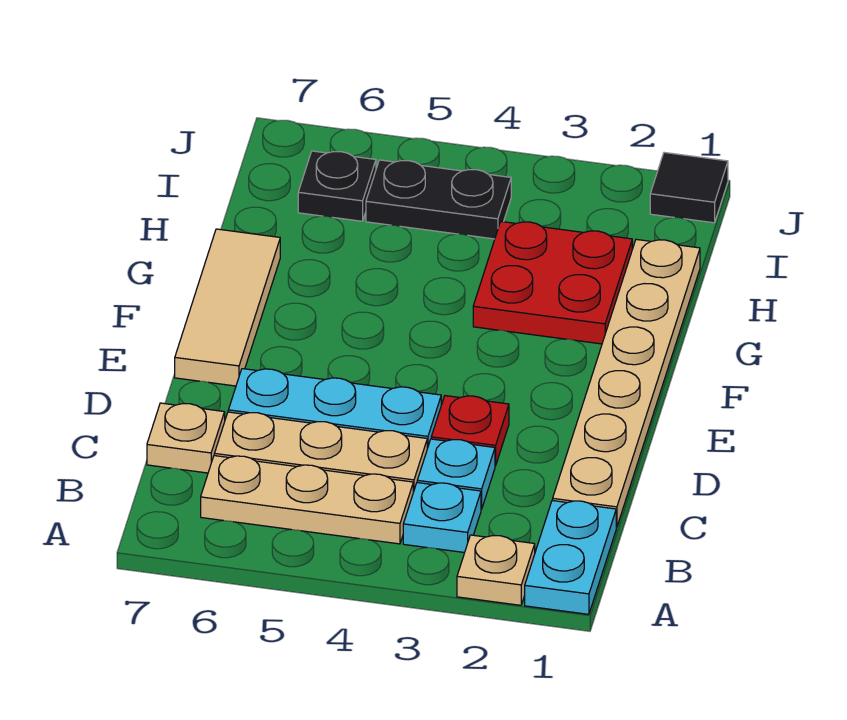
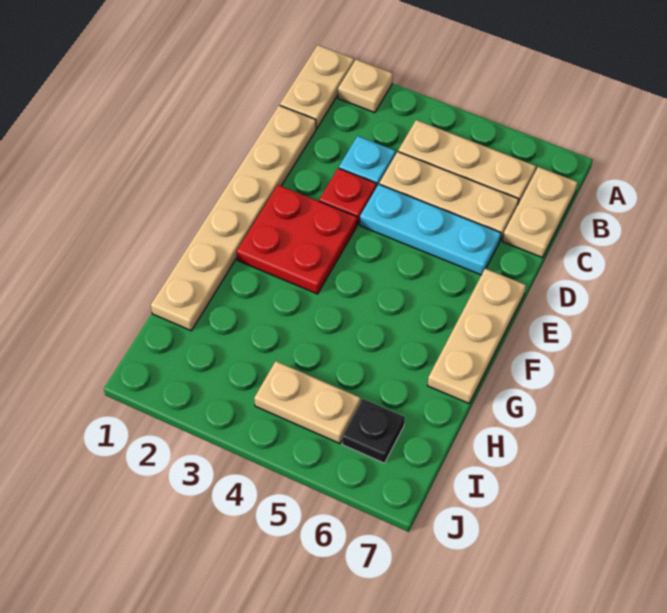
cyan 1x2 plate [525,500,616,614] -> tan 1x2 plate [280,45,354,128]
cyan 1x1 plate [403,483,481,553] -> none
tan 1x1 plate [147,403,225,473] -> tan 1x2 plate [502,167,578,258]
tan 1x3 tile [175,229,280,386] -> tan 1x3 plate [427,269,526,403]
red 2x2 plate [473,222,632,344] -> red 2x2 plate moved to [237,185,357,294]
black 1x2 plate [366,160,511,239] -> tan 1x2 plate [254,361,361,444]
black 1x1 tile [650,152,728,223] -> none

